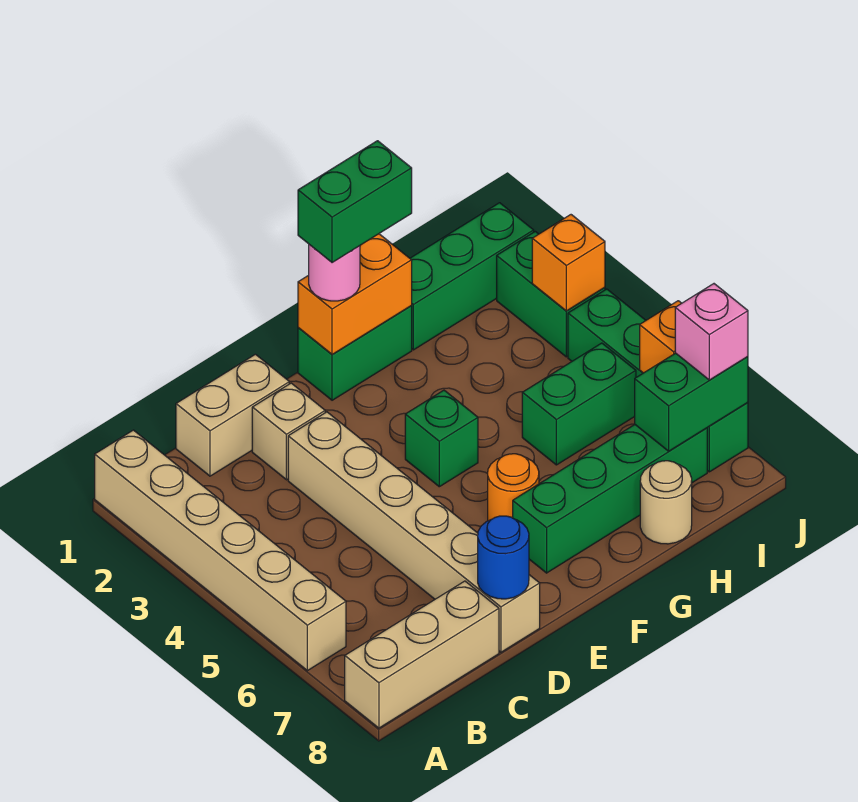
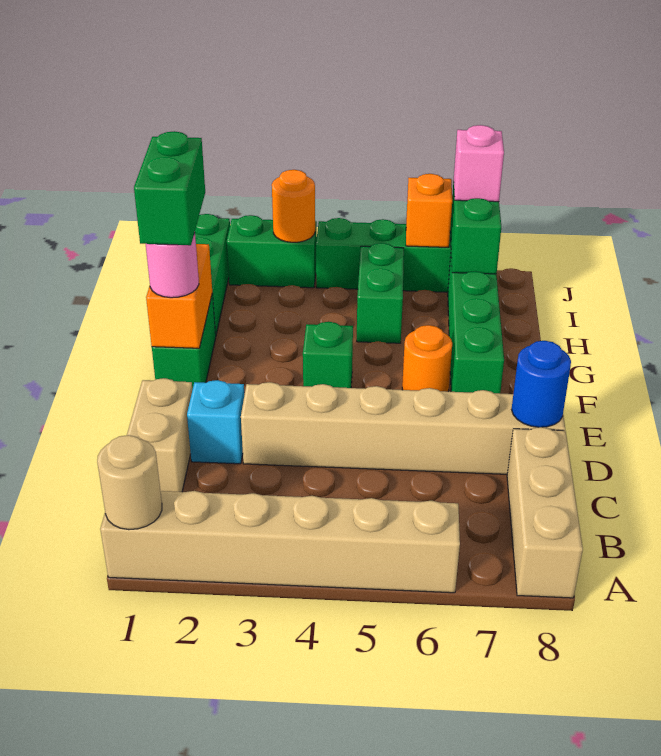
tan 1x1 brick [252,383,325,480] -> cyan 1x1 brick [187,380,244,464]
tan 1x1 round brick [640,461,692,544] -> tan 1x1 round brick moved to [97,435,162,530]
orange 1x1 brick [532,215,605,311] -> orange 1x1 round brick [272,170,315,242]

